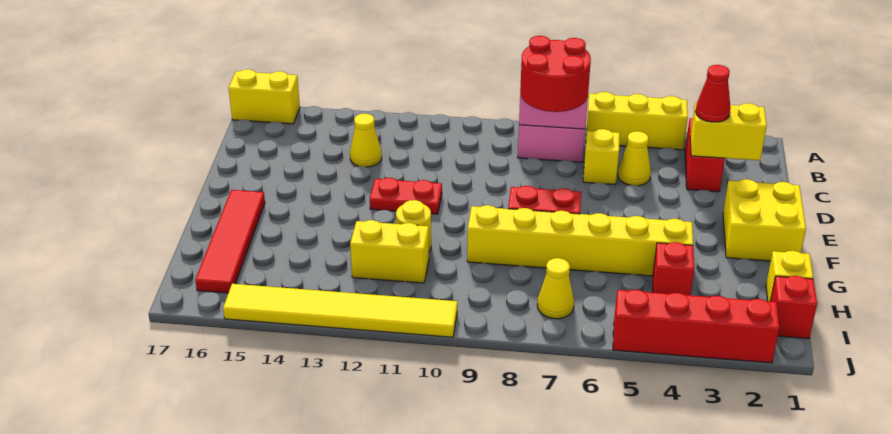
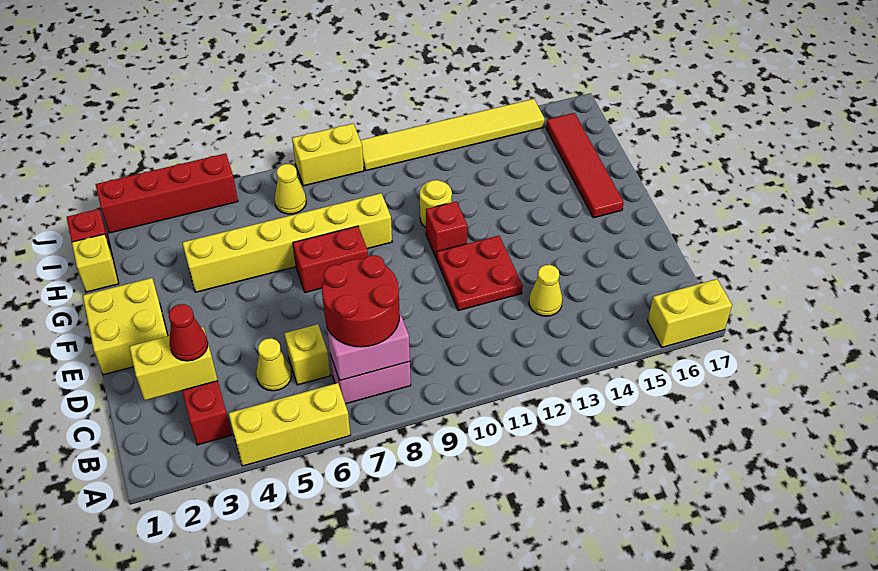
red 1x2 plate [370,178,442,214] -> red 2x2 plate [437,236,523,311]
red 1x1 brick [653,242,694,295] -> red 1x1 brick moved to [426,201,467,259]
yellow 1x2 brick [350,220,429,283] -> yellow 1x2 brick moved to [292,124,364,186]

